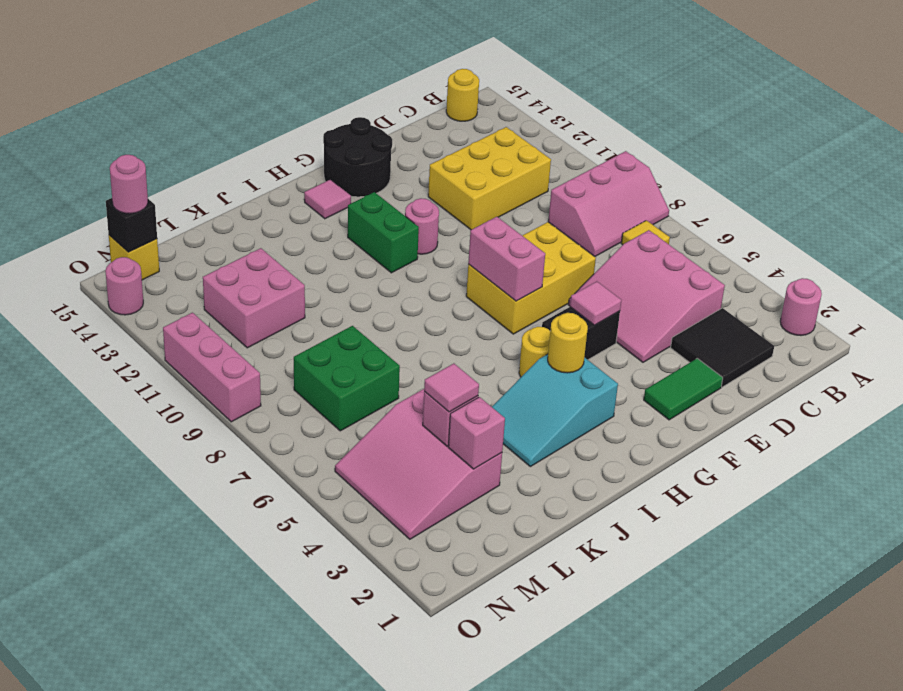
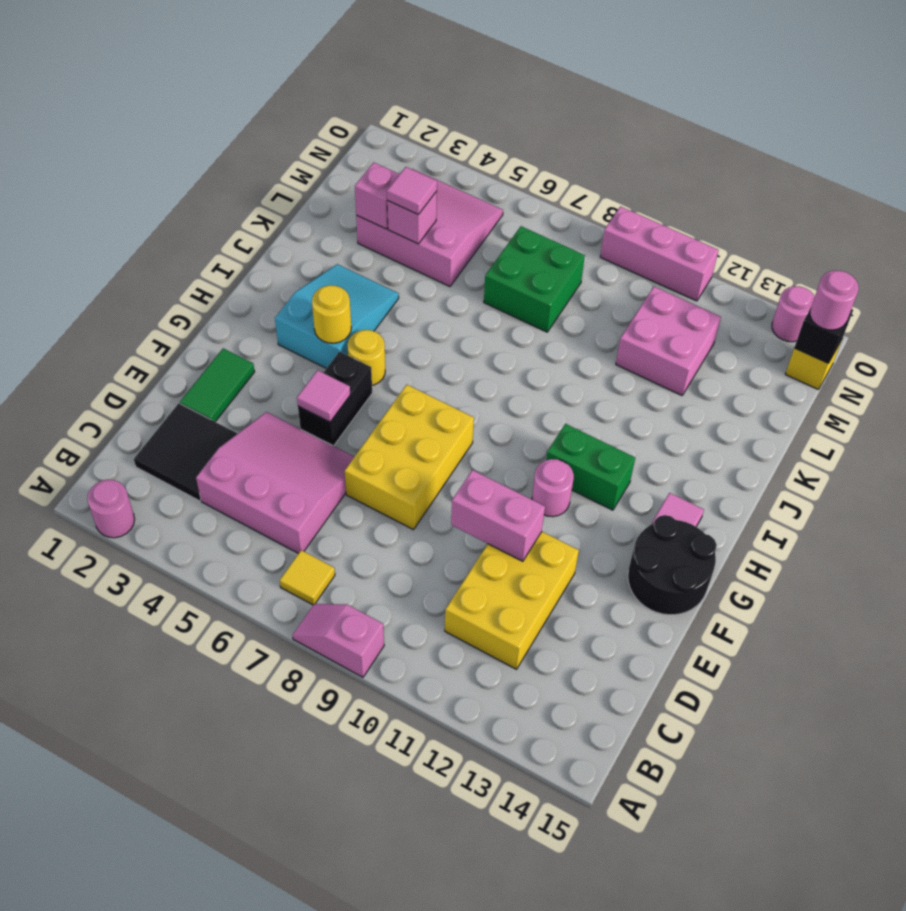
pink 2x3 slope [548,151,669,257] -> pink 1x2 slope [292,604,384,677]
yellow 1x1 round brick [446,69,479,121] -> none
pink 1x2 brick [468,217,545,301] -> pink 1x2 brick moved to [451,470,545,561]

